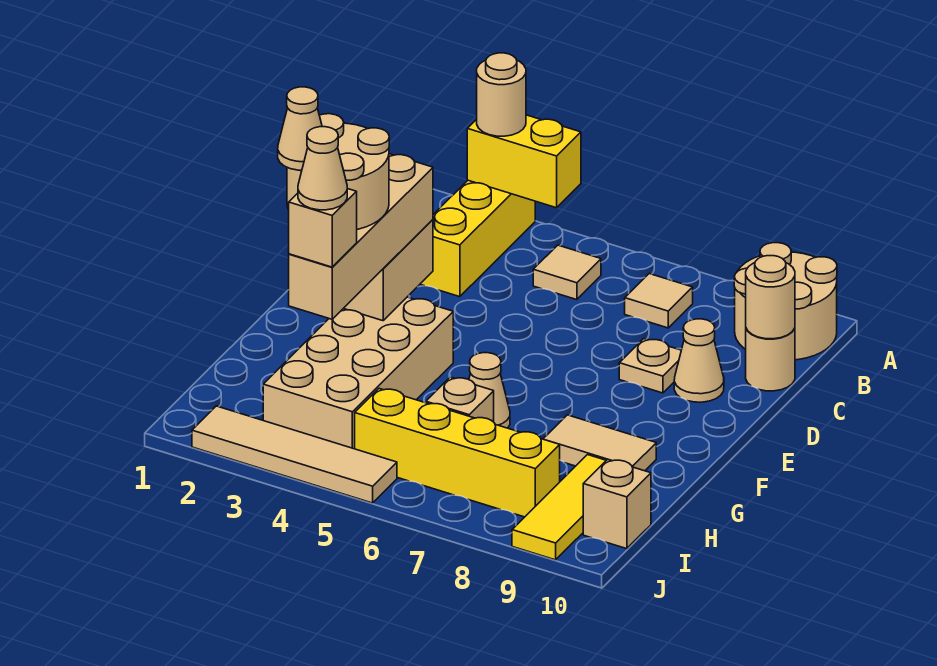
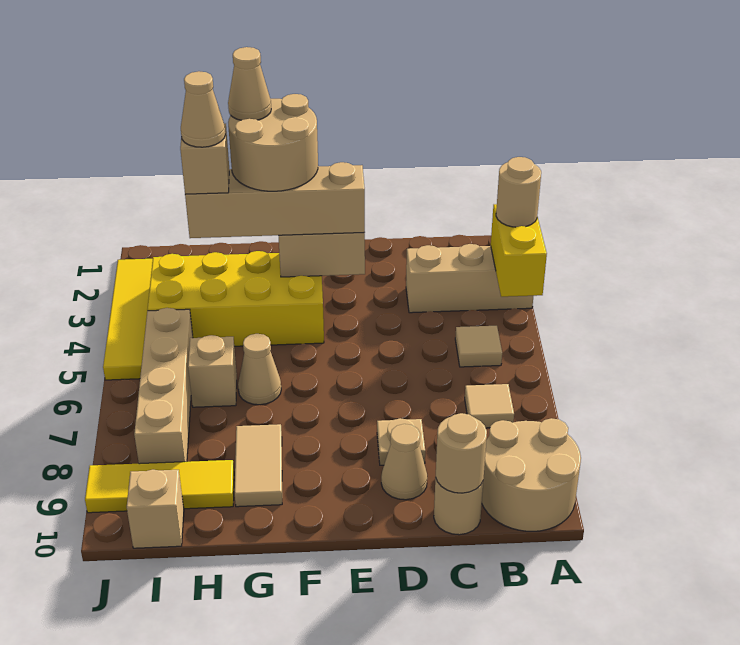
yellow 1x3 brick [420,180,535,297] -> tan 1x3 brick [406,244,533,313]
tan 2x4 brick [263,297,453,449] -> yellow 2x4 brick [148,251,324,346]
yellow 1x4 brick [355,389,560,517] -> tan 1x4 brick [134,308,193,464]
tan 1x4 tile [192,406,397,503] -> yellow 1x4 tile [103,259,153,380]

